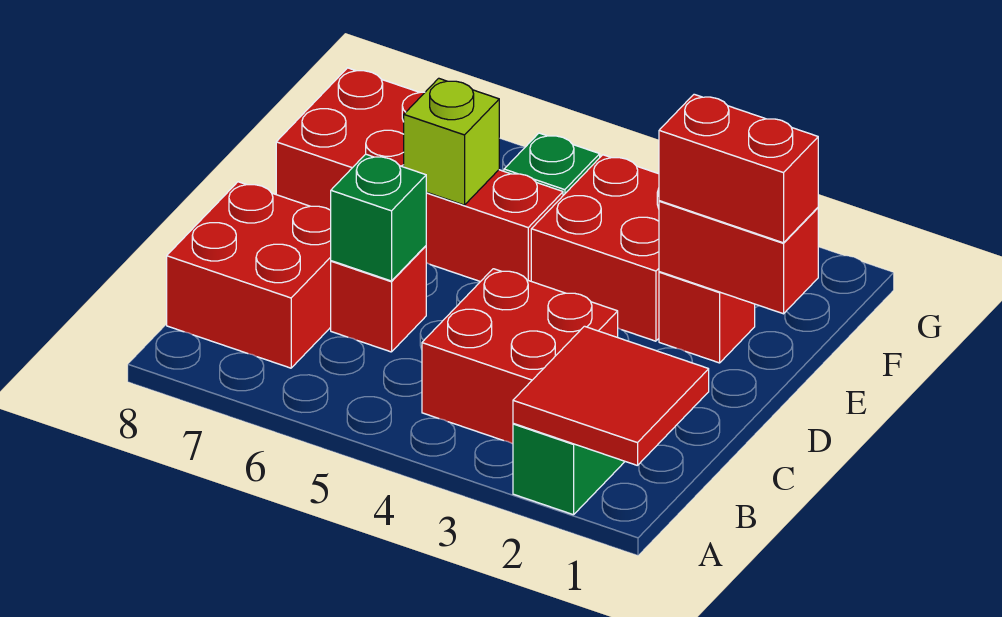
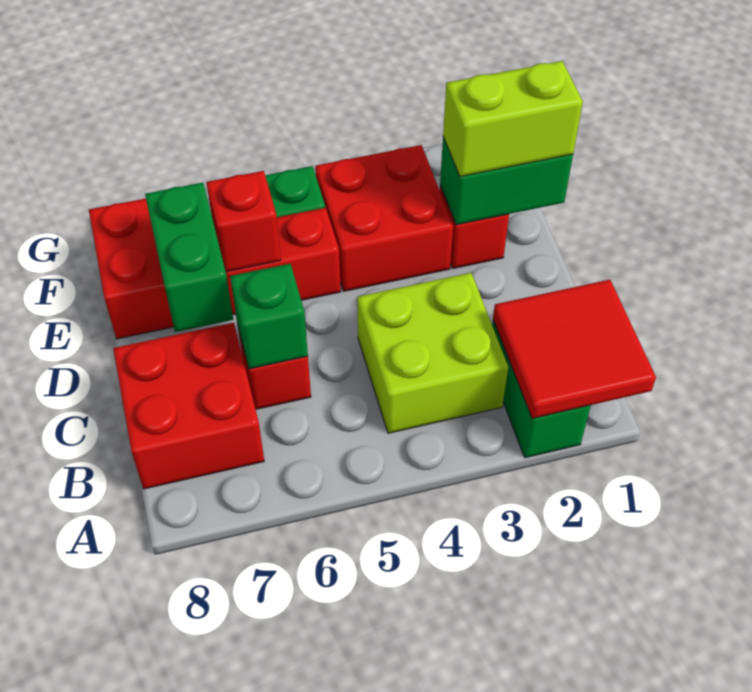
red 2x2 brick [422,269,618,444] -> lime 2x2 brick [357,273,508,433]
none -> green 1x2 brick [145,183,233,332]
red 1x2 brick [659,201,818,314] -> green 1x2 brick [440,137,573,225]
red 1x2 brick [659,94,818,243] -> lime 1x2 brick [443,61,583,177]
lime 1x1 brick [404,78,499,205] -> red 1x1 brick [206,171,281,272]

